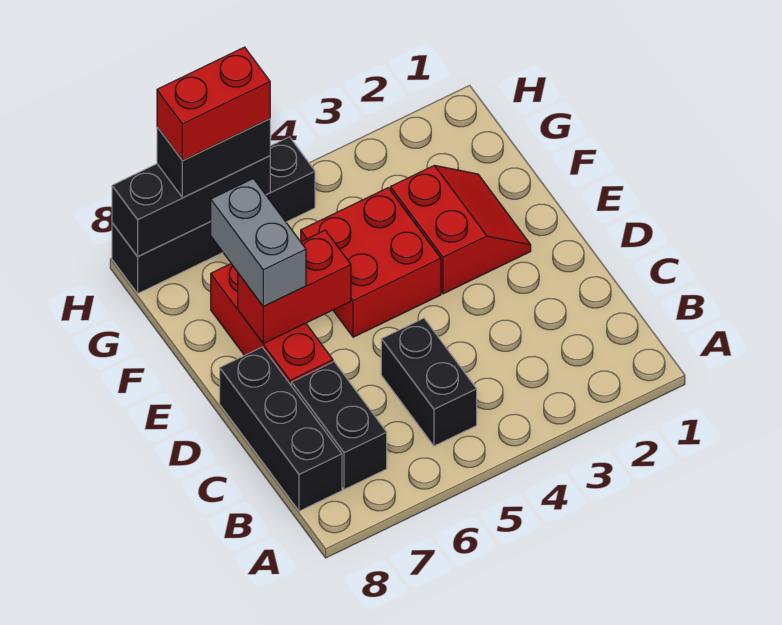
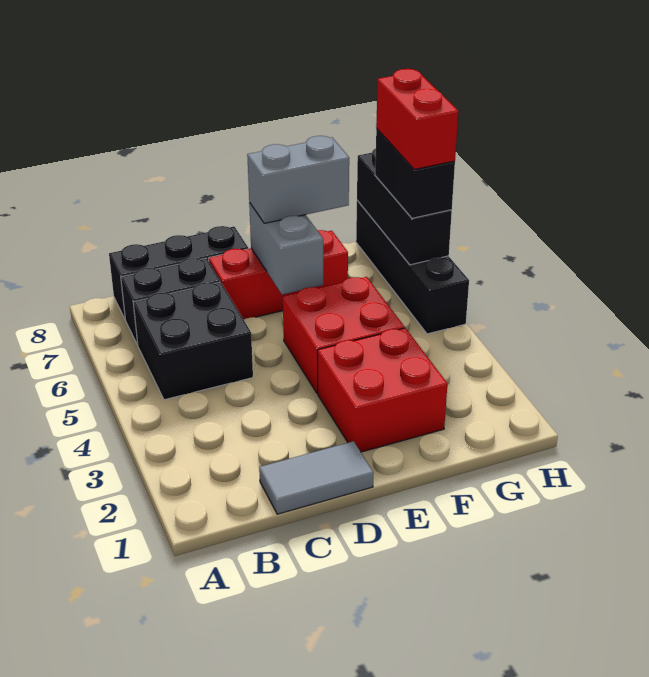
black 1x2 brick [381,318,477,446] -> black 2x2 brick [133,282,253,400]
none -> grey 1x2 tile [259,441,373,514]
red 2x2 slope [390,165,531,294] -> red 2x2 brick [318,328,447,452]
red 1x2 brick [238,230,351,343] -> grey 1x2 brick [249,203,323,295]

